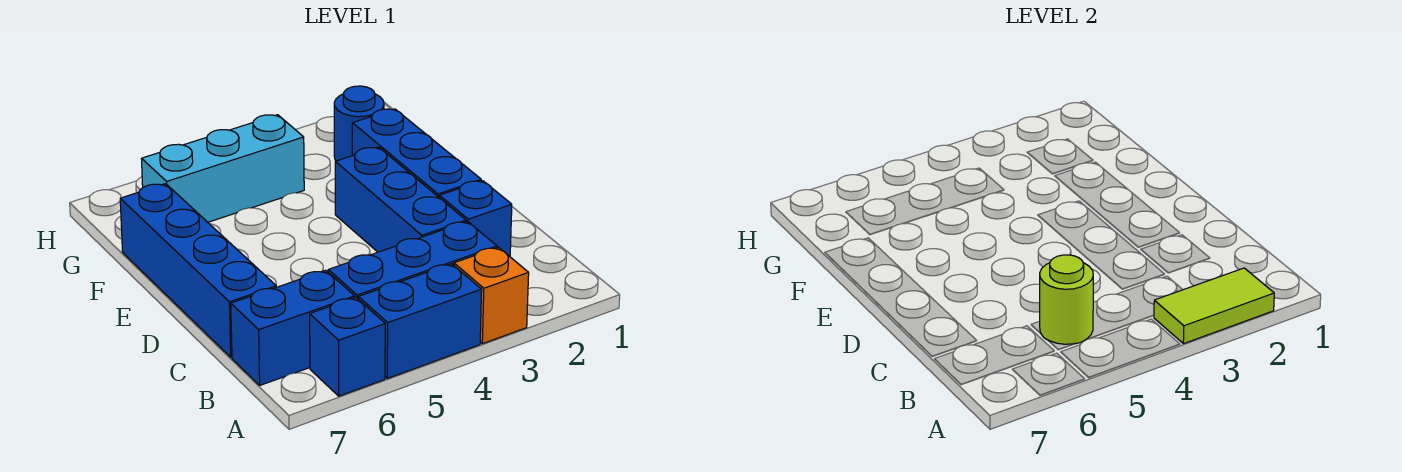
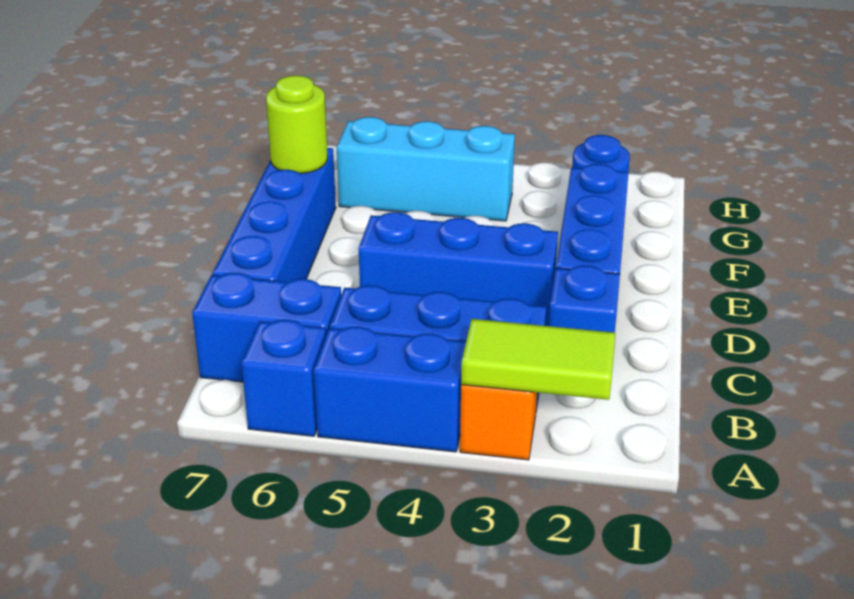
lime 1x1 round brick [1040,255,1093,344] -> lime 1x1 round brick moved to [266,76,328,173]
blue 1x3 brick [335,147,466,252] -> blue 1x3 brick turned to [359,212,558,326]

